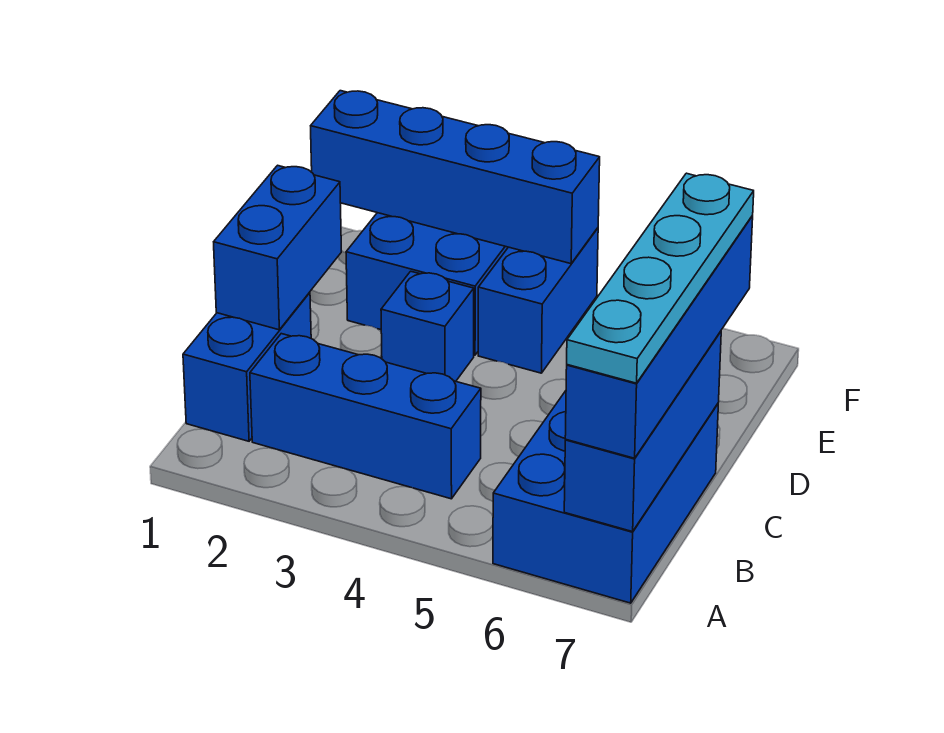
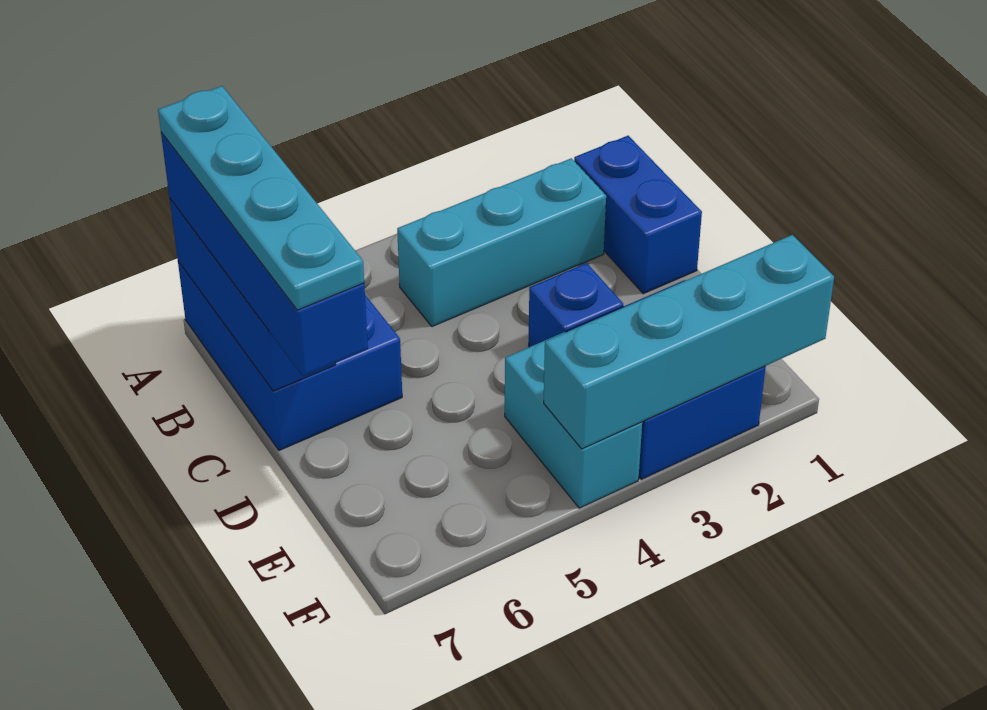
blue 1x3 brick [250,334,481,499] -> cyan 1x3 brick [397,158,606,327]
blue 1x2 brick [214,165,341,330] -> none
blue 1x2 brick [478,228,598,373] -> cyan 1x2 brick [505,332,642,508]
blue 1x4 brick [311,91,600,264] -> cyan 1x4 brick [544,235,834,449]

